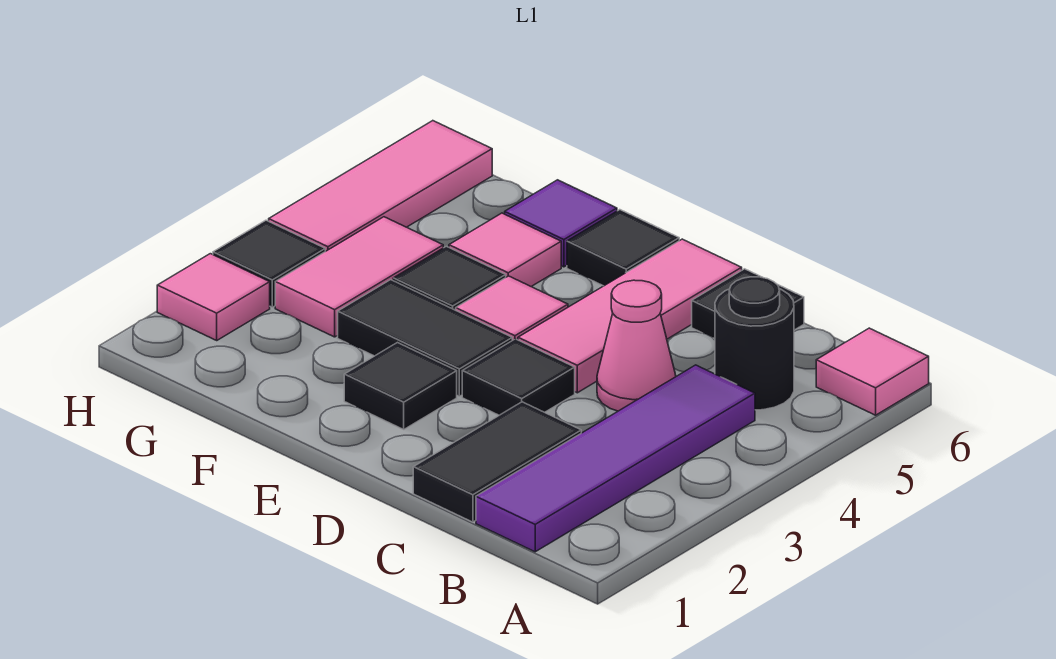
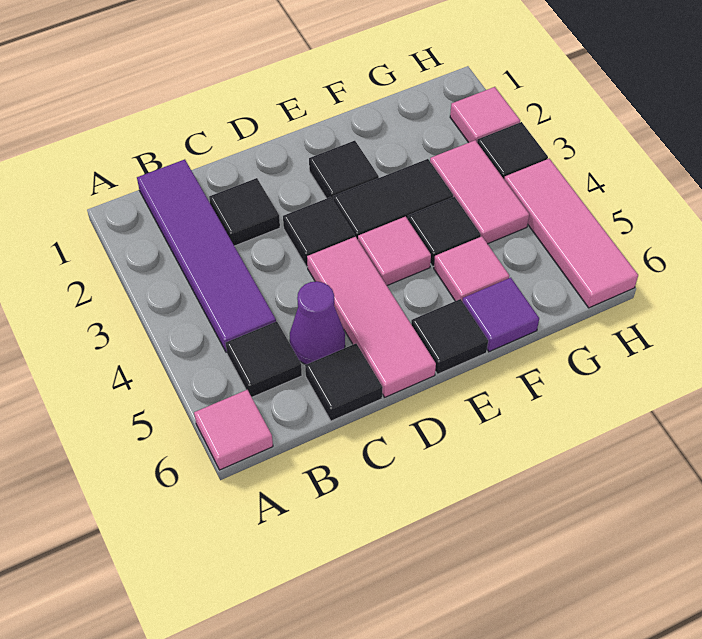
black 1x1 round brick [715,277,794,410] -> black 1x1 tile [226,321,302,397]
black 1x2 tile [413,402,581,522] -> black 1x1 tile [209,178,280,246]
pink 1x1 cone [597,280,676,411] -> none
none -> purple 1x1 cone [290,281,345,364]

